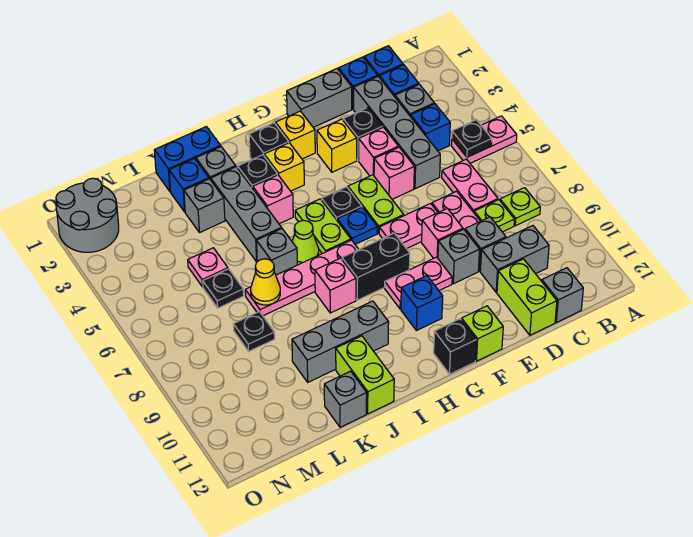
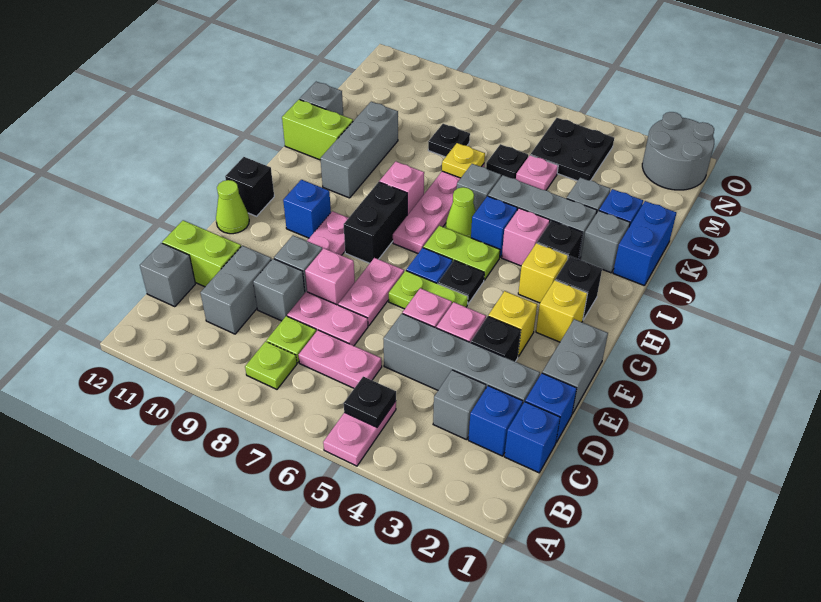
blue 1x1 brick [411,104,450,151] -> blue 1x1 brick moved to [471,196,517,257]
lime 1x1 brick [461,306,503,361] -> lime 1x1 cone [216,180,249,234]
yellow 1x1 cone [251,259,280,305] -> yellow 1x1 plate [442,143,485,178]
none -> black 2x2 plate [530,118,614,181]

